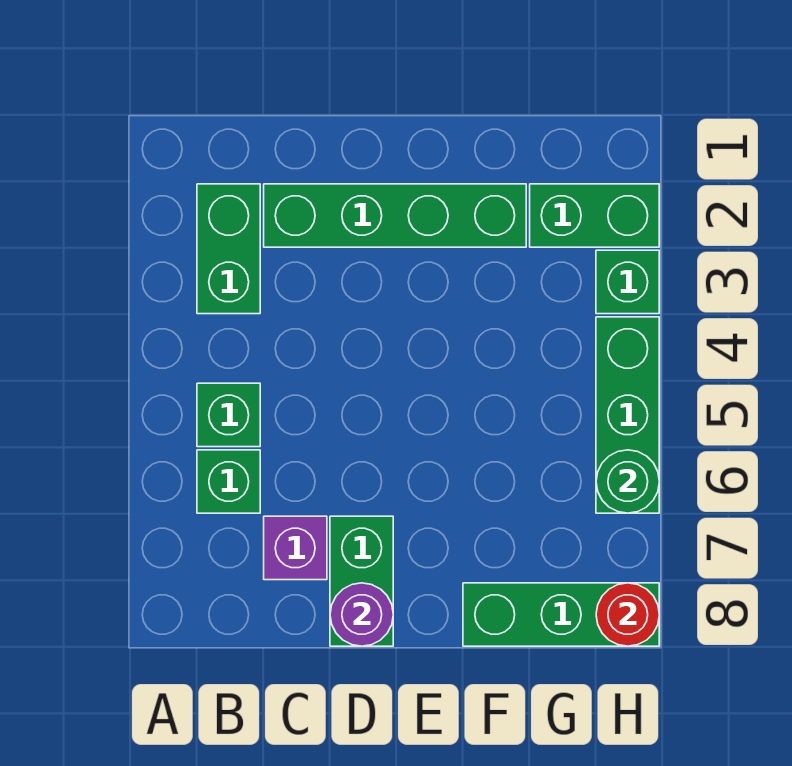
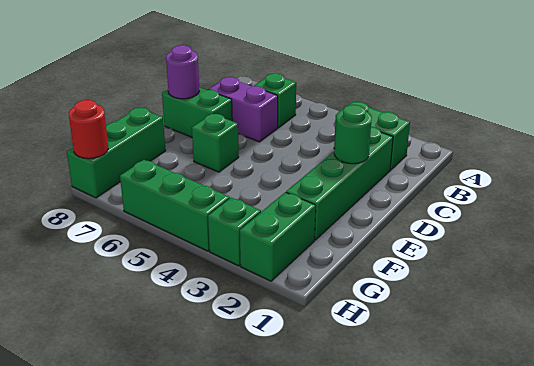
green 1x1 brick [197,383,260,447] -> green 1x1 brick moved to [192,114,239,172]
purple 1x1 brick [264,516,327,580] -> purple 1x2 brick [208,77,278,142]
green 1x1 round brick [596,450,659,513] -> green 1x1 round brick moved to [334,105,372,164]

